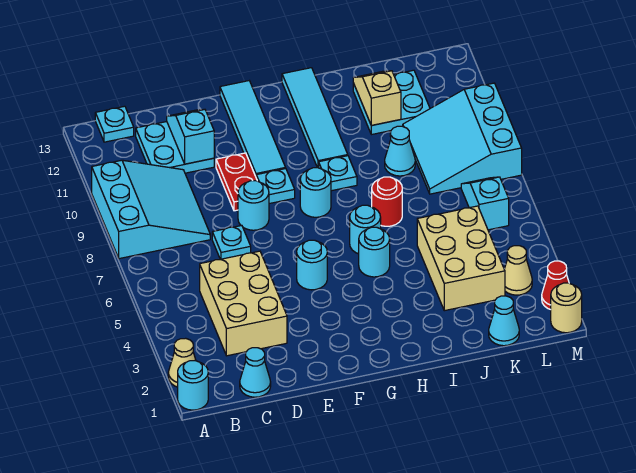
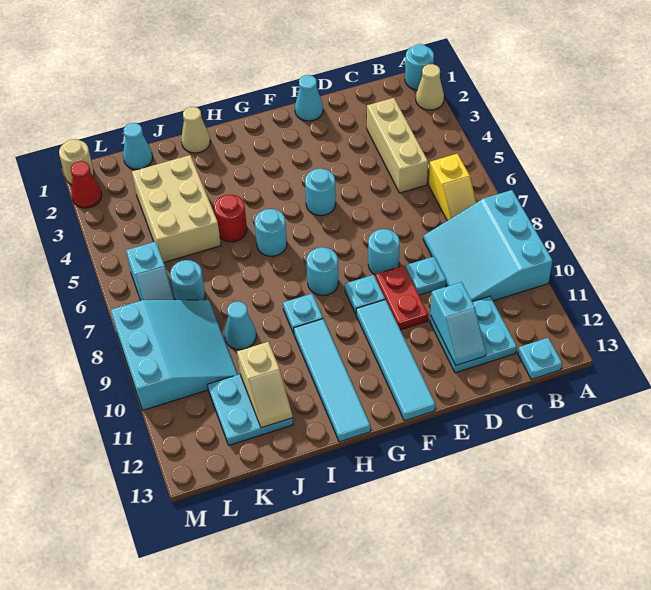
none -> yellow 1x2 slope [429,154,477,221]
cyan 1x1 cone [240,348,271,397] -> cyan 1x1 cone moved to [295,75,323,121]
tan 2x3 brick [200,251,287,356] -> tan 1x3 brick [367,98,428,193]
cyan 1x1 plate [212,226,251,259] -> cyan 1x1 plate moved to [406,257,446,295]
cyan 1x1 round brick [359,227,390,277] -> cyan 1x1 round brick moved to [170,260,205,300]
red 1x1 round brick [372,177,402,226] -> red 1x1 round brick moved to [214,195,247,242]
tan 1x1 cone [504,246,532,295] -> tan 1x1 cone moved to [181,107,210,153]

